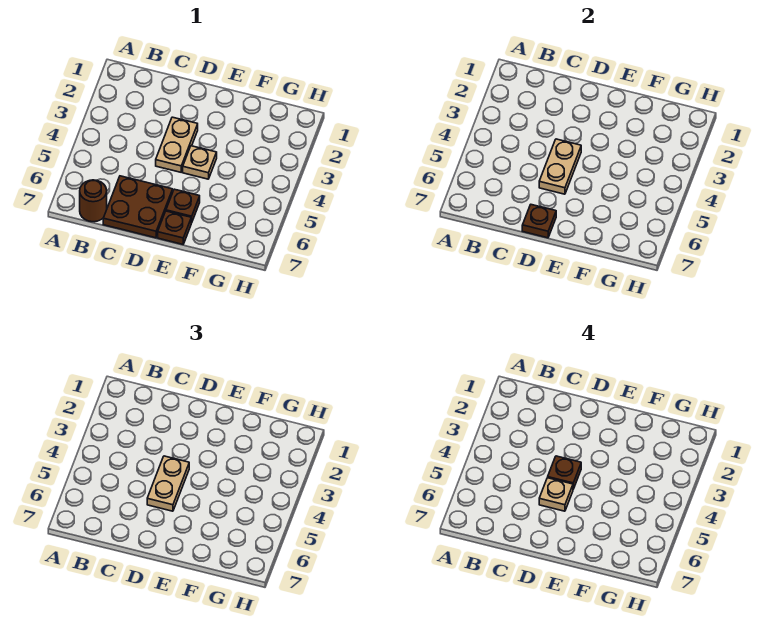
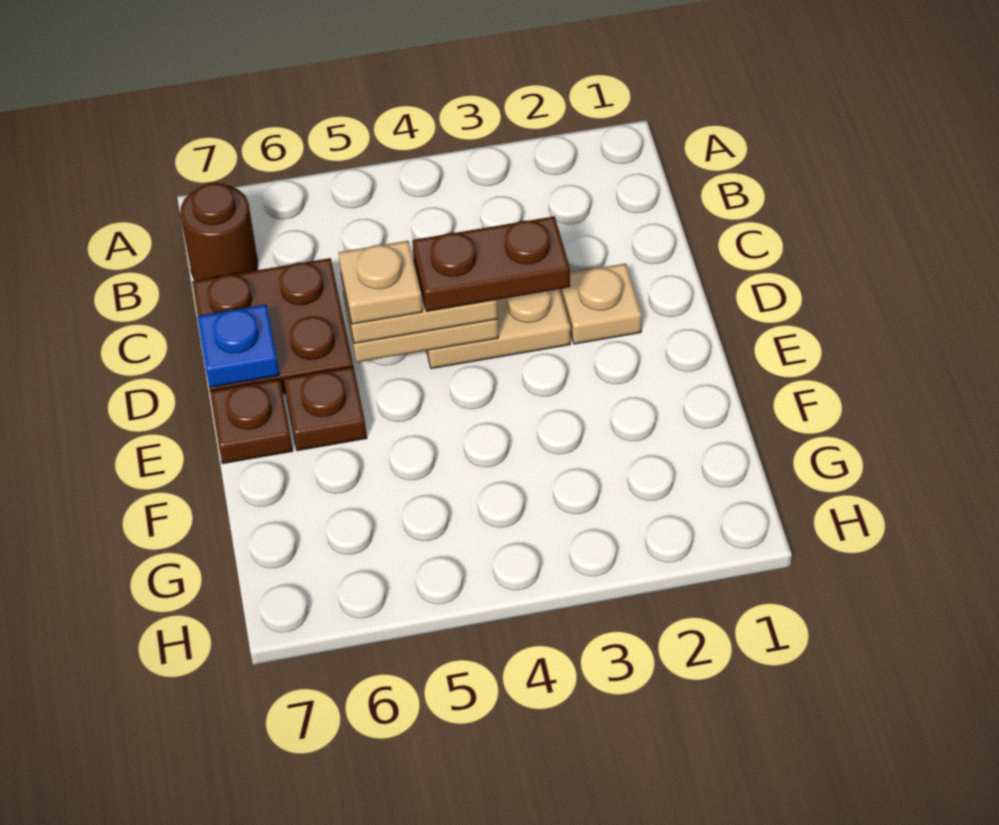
brown 1x1 plate [548,456,581,489] -> brown 1x2 plate [412,216,570,312]
brown 1x1 plate [522,205,556,238] -> blue 1x1 plate [197,304,279,388]
tan 1x1 plate [183,146,217,179] -> tan 1x1 plate moved to [560,263,642,344]

